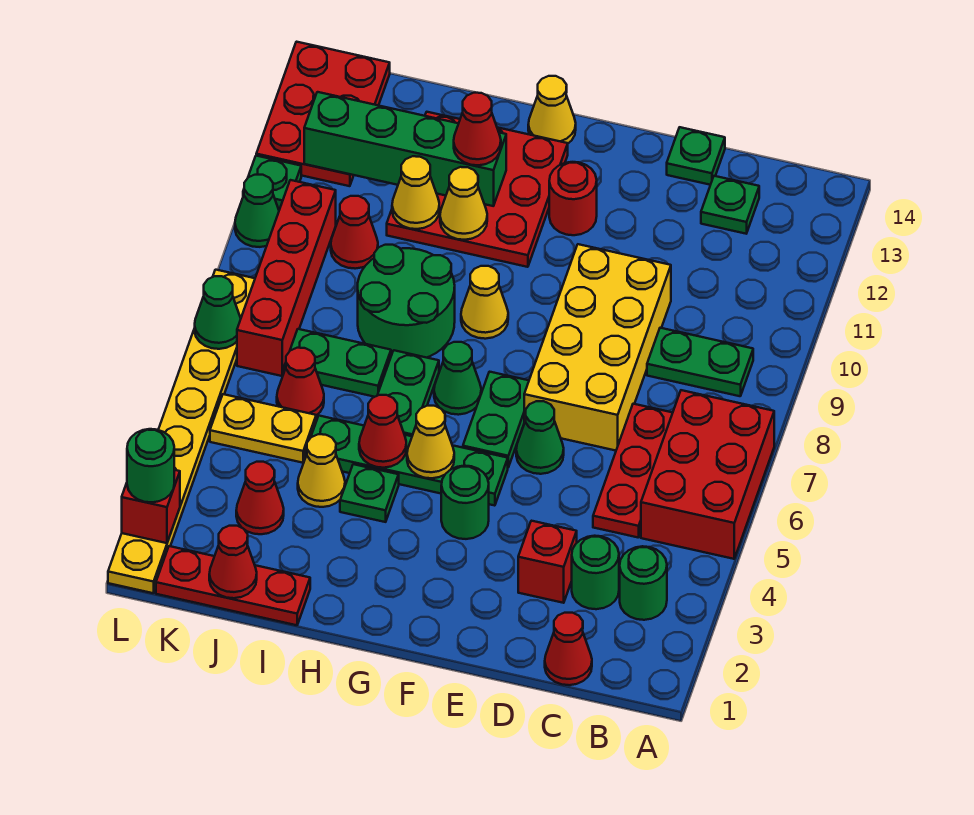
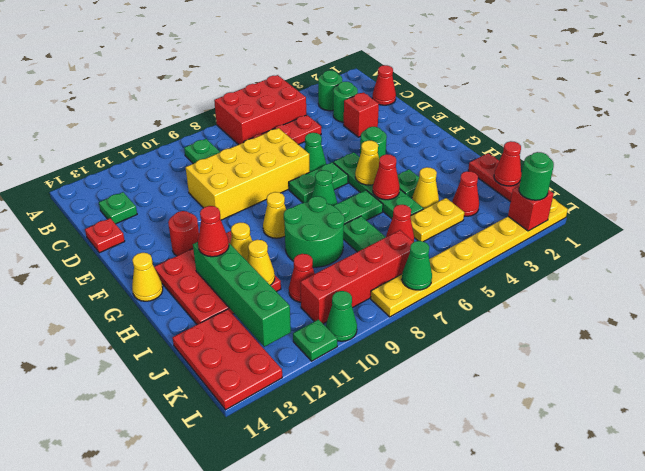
green 1x1 plate [667,127,725,185] -> red 1x1 plate [85,218,125,253]
yellow 1x2 plate [210,394,316,463] -> yellow 1x2 plate turned to [411,198,464,242]
red 2x3 plate [256,42,390,186] -> red 2x3 plate turned to [173,309,282,410]

